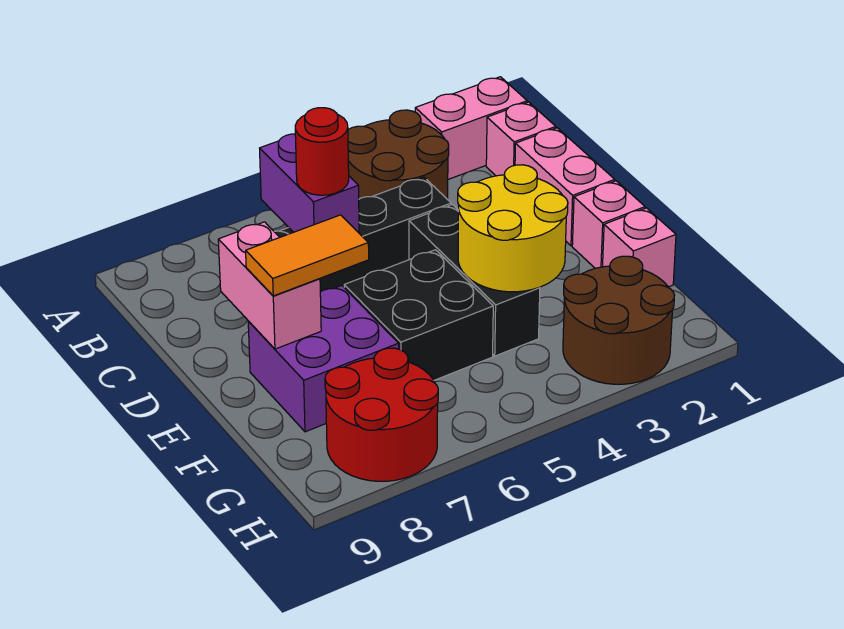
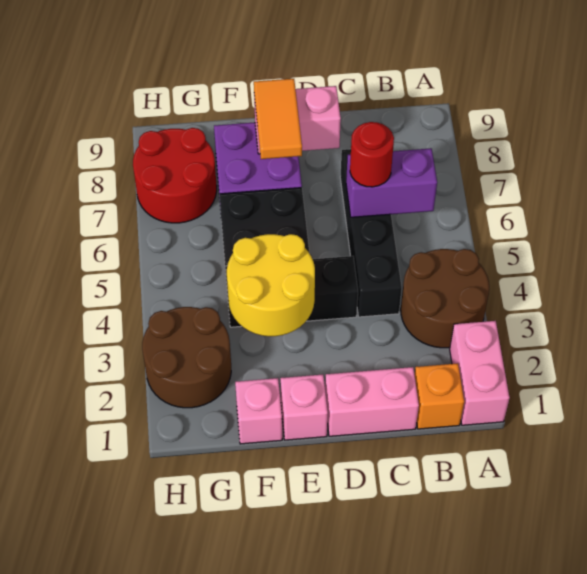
pink 1x1 brick [486,102,556,176] -> orange 1x1 brick [414,363,464,429]

